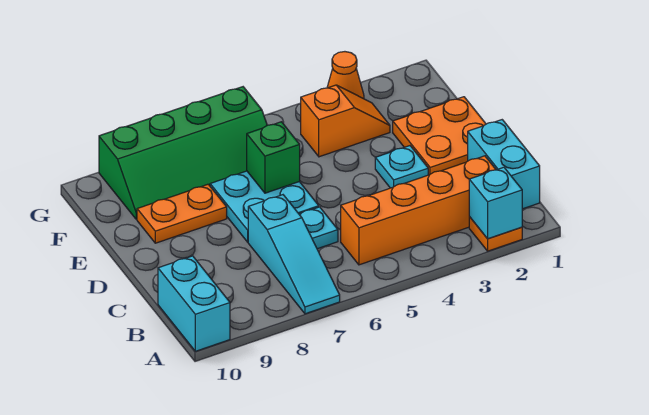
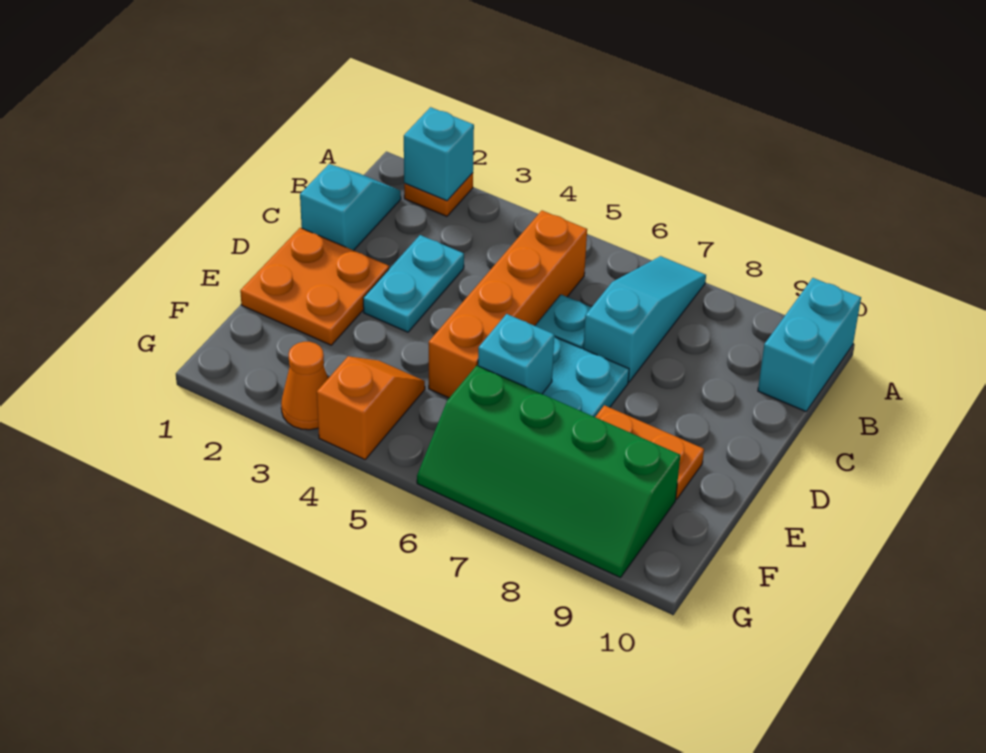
cyan 1x2 brick [468,120,540,209] -> cyan 1x2 slope [300,164,401,250]
orange 1x4 brick [341,156,496,265] -> orange 1x4 brick turned to [429,211,587,398]
cyan 1x1 plate [375,146,428,188] -> cyan 1x2 plate [363,235,464,332]
green 1x1 brick [247,122,300,193] -> cyan 1x1 brick [478,314,554,394]
orange 1x2 slope [301,85,390,157] -> orange 1x2 slope turned to [317,356,425,459]
green 2x4 slope [99,87,267,219] -> green 2x4 slope turned to [417,366,680,578]

